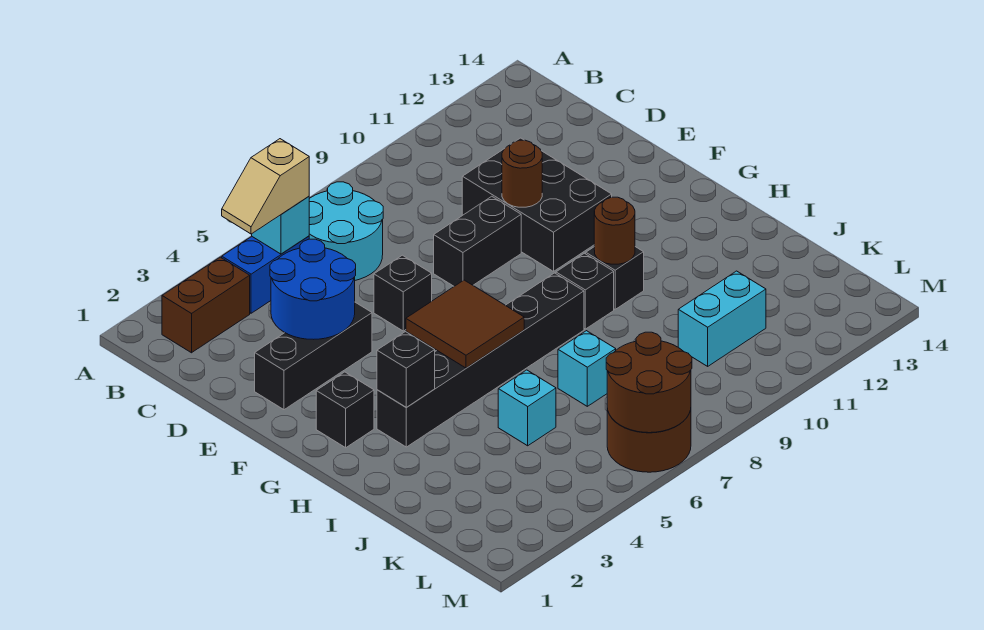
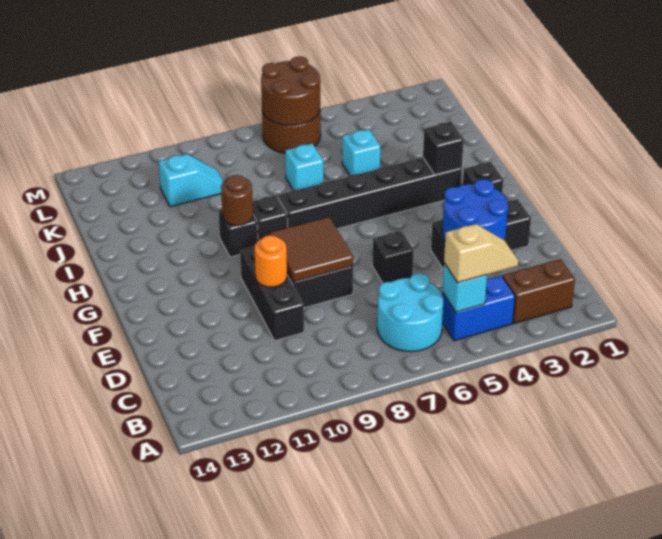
black 2x3 brick [462,138,612,271] -> black 1x3 brick [240,246,304,341]
brown 1x1 round brick [502,140,542,207] -> orange 1x1 round brick [255,235,287,287]
brown 2x2 tile [406,280,524,368] -> brown 2x2 tile moved to [270,217,353,282]
cyan 1x2 brick [678,271,766,366] -> cyan 1x2 slope [159,154,223,207]

